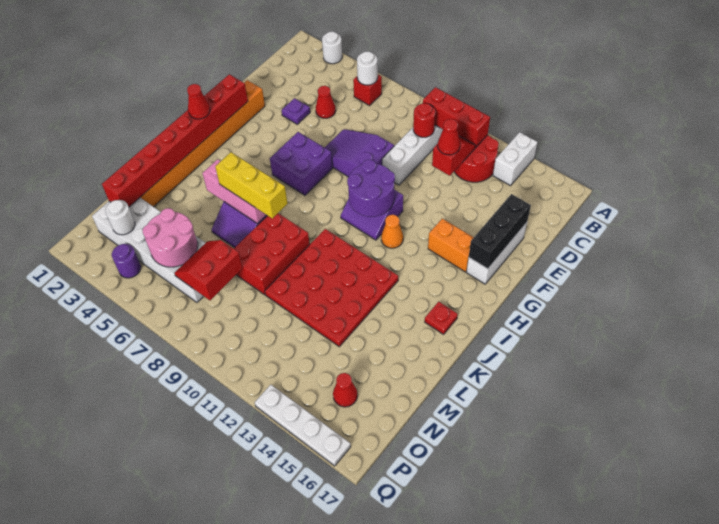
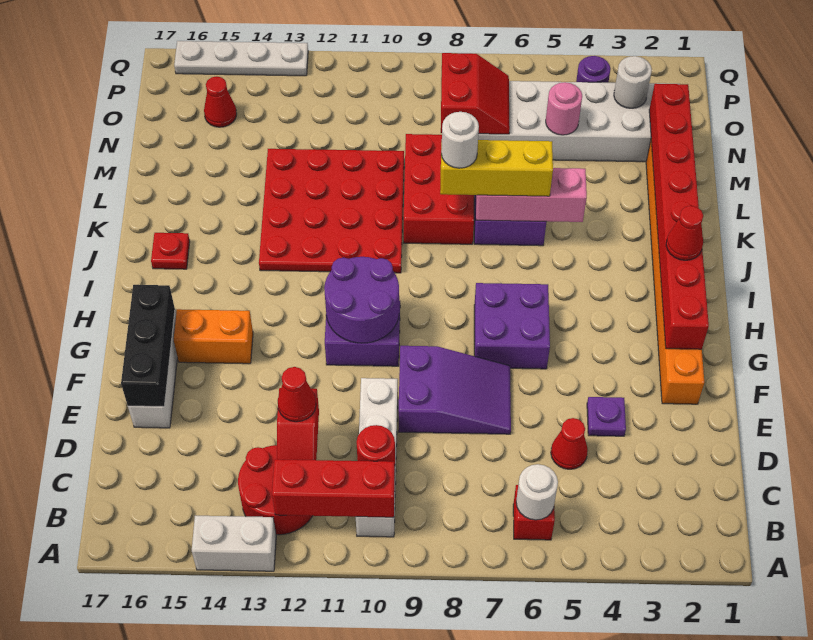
white 1x1 round brick [322,32,342,64] -> white 1x1 round brick moved to [441,112,479,168]
white 1x2 brick [493,132,538,186] -> white 1x2 brick turned to [192,516,276,571]
orange 1x1 cone [381,215,403,248] -> none
pink 2x2 round brick [143,208,197,267] -> pink 1x1 round brick [546,82,582,135]

